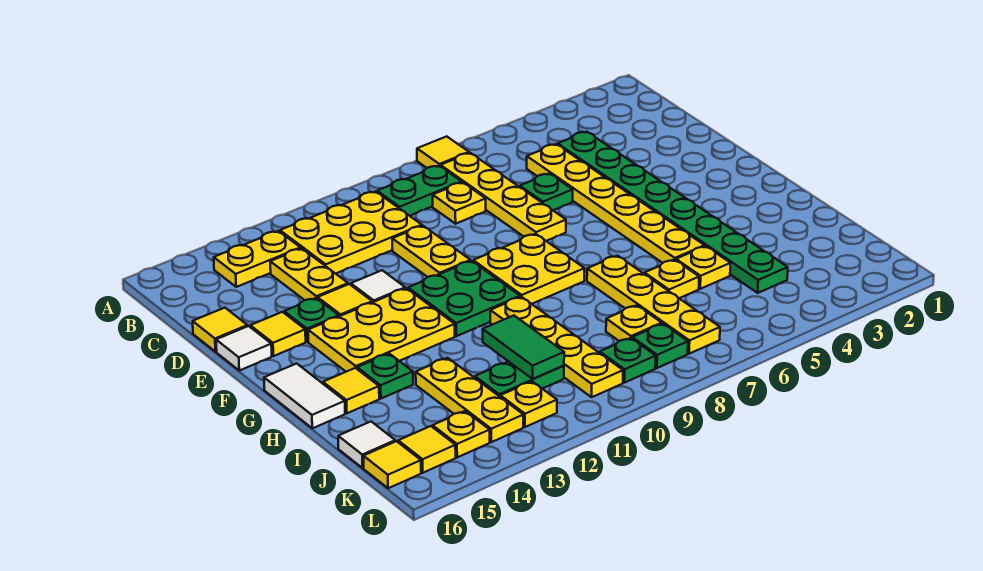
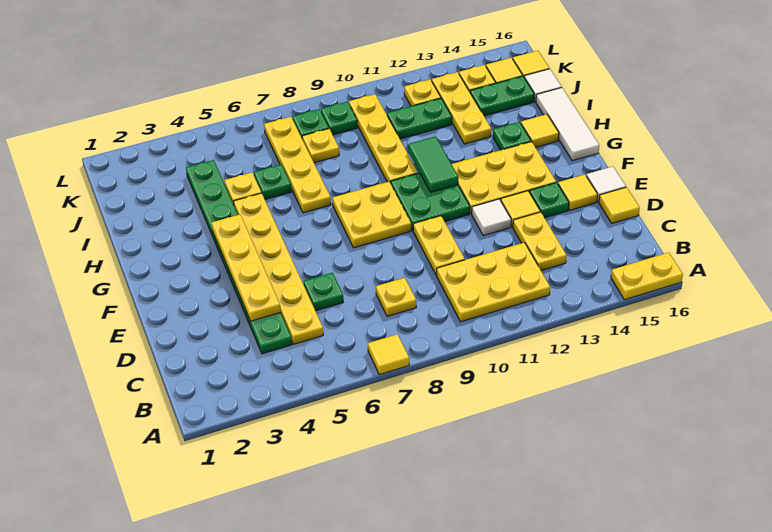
yellow 1x4 plate [441,153,566,241] -> yellow 1x4 plate moved to [212,214,281,321]
green 1x2 plate [377,166,462,216] -> green 1x2 plate moved to [470,76,534,116]
yellow 1x2 plate [214,231,301,287] -> yellow 1x2 plate moved to [611,252,683,300]
white 1x2 tile [264,364,345,428] -> white 1x3 tile [536,88,599,161]
yellow 1x1 plate [644,260,699,298] -> green 1x1 plate [254,164,291,199]
green 1x2 tile [483,316,564,379] -> green 1x2 tile moved to [409,136,458,192]

